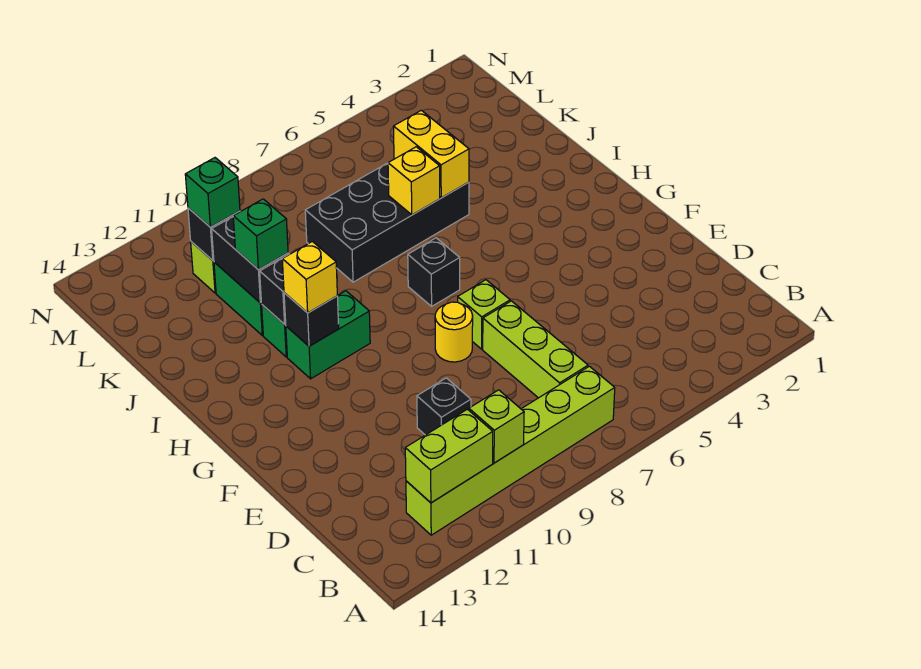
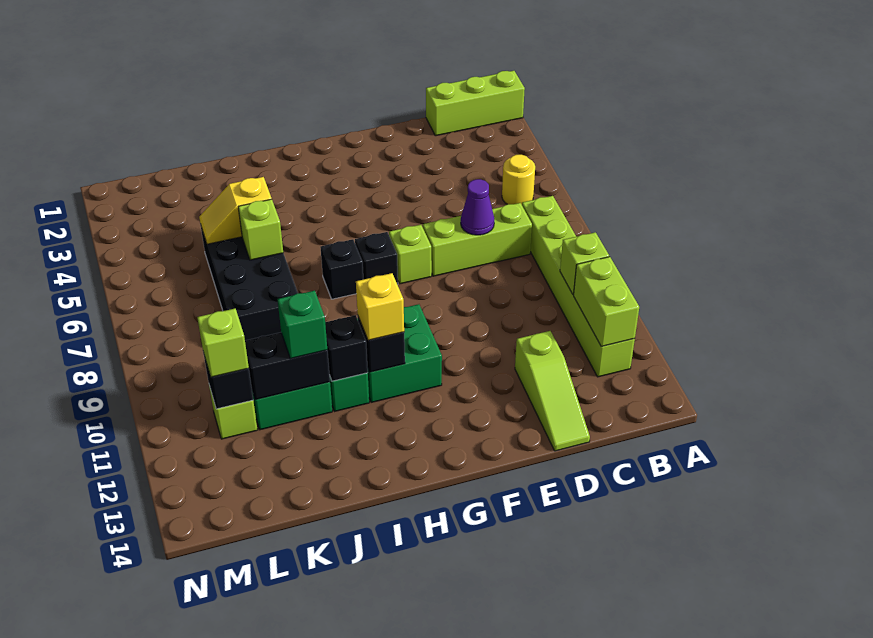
none -> lime 1x3 brick [426,71,525,136]
none -> purple 1x1 cone [461,179,494,235]
black 1x1 brick [417,378,471,435] -> black 1x1 brick moved to [355,232,398,284]
none -> lime 1x3 slope [515,331,590,451]
yellow 1x1 round brick [435,302,473,362] -> yellow 1x1 round brick moved to [502,155,535,205]
green 1x2 brick [286,291,370,379] -> green 2x2 brick [357,304,442,403]
yellow 1x2 brick [393,110,469,198] -> yellow 1x2 slope [199,177,272,244]
yellow 1x1 brick [388,147,440,215] -> lime 1x1 brick [238,199,283,260]
green 1x1 brick [185,158,240,227] -> lime 1x1 brick [197,308,249,377]

